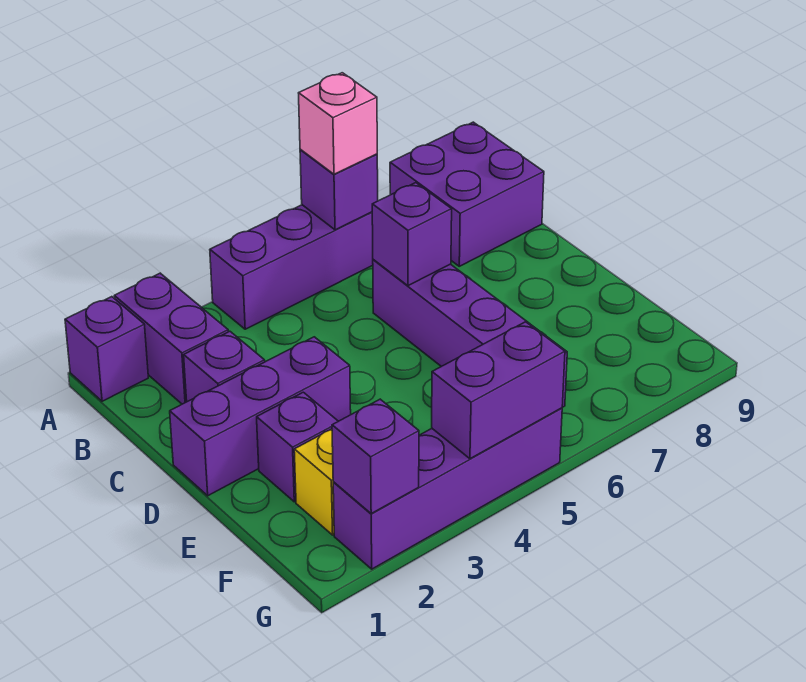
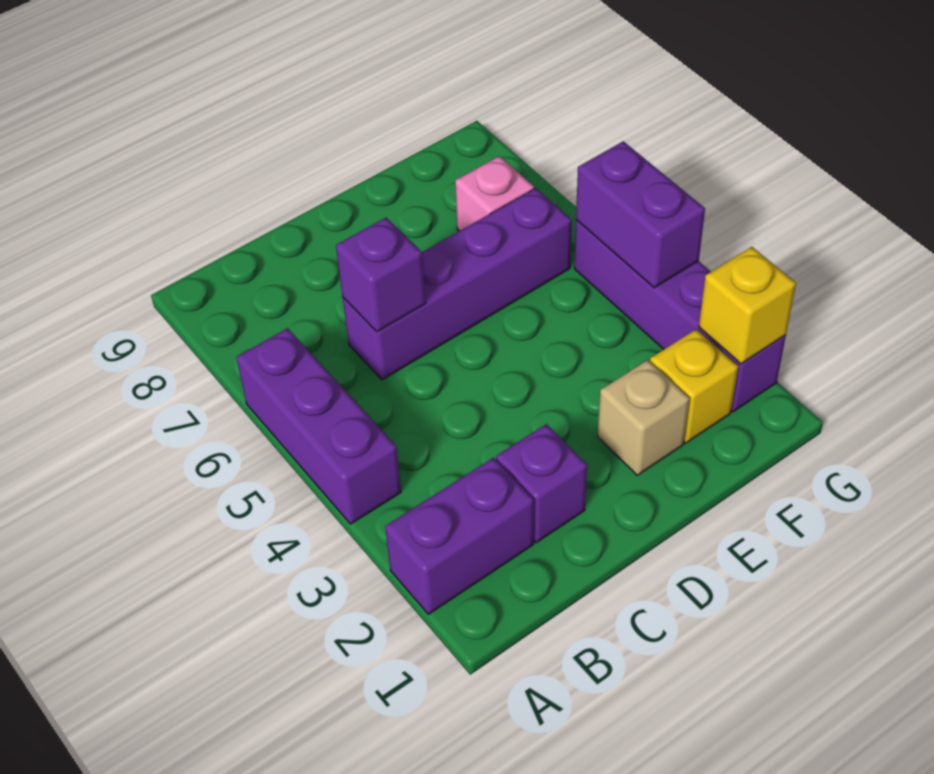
purple 1x1 brick [65,297,148,401] -> none
purple 1x1 brick [300,149,378,230] -> none
pink 1x1 brick [299,73,377,174] -> pink 1x1 brick moved to [455,156,534,231]
purple 2x2 brick [390,122,544,266] -> none
purple 1x3 brick [170,337,351,496] -> none
purple 1x1 brick [257,392,338,502] -> tan 1x1 brick [597,360,690,475]
purple 1x1 brick [332,399,419,514] -> yellow 1x1 brick [699,247,796,364]

